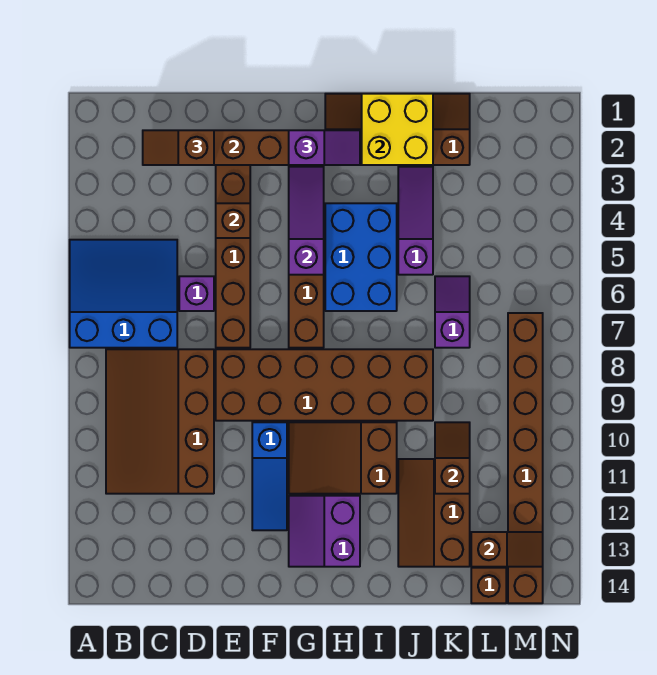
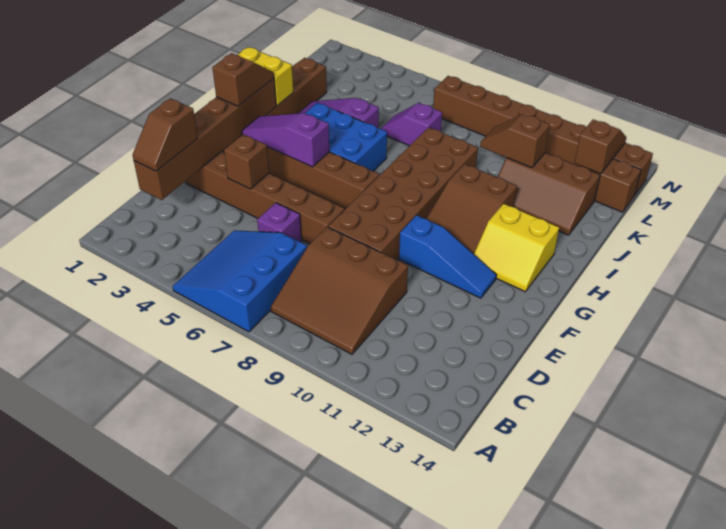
brown 3x4 slope [106,349,214,494] -> brown 3x3 slope [271,227,408,354]
purple 1x2 slope [289,130,360,165] -> brown 1x2 slope [212,53,274,106]
purple 2x2 slope [289,496,360,567] -> yellow 2x2 slope [474,204,559,292]
yellow 2x2 brick [362,94,433,165] -> yellow 1x2 brick [238,47,293,106]

